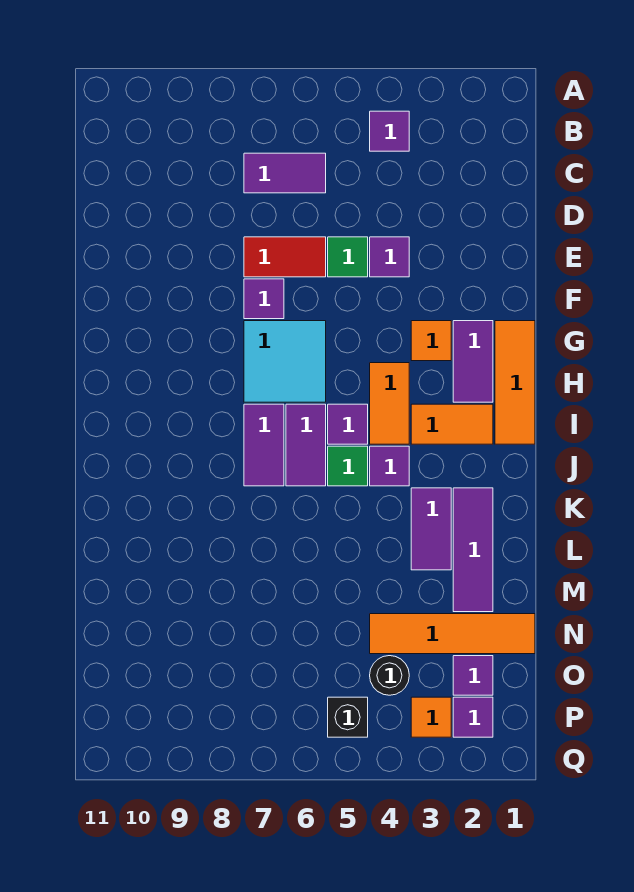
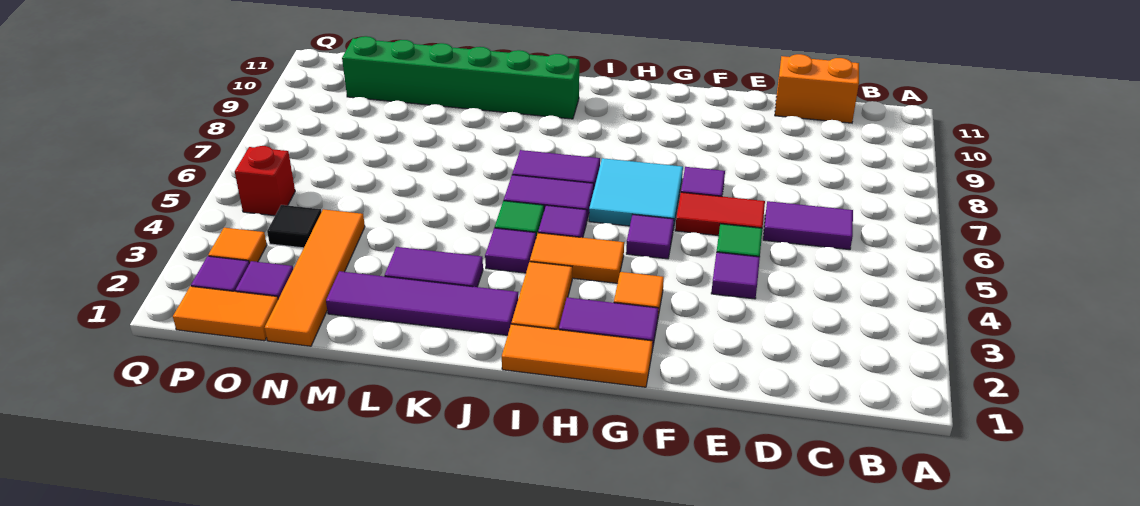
purple 1x1 tile [370,111,409,151] -> purple 1x1 tile moved to [626,215,674,259]
purple 1x2 tile [244,153,326,193] -> purple 1x2 tile turned to [763,201,853,250]
none -> orange 1x2 brick [775,54,859,123]
red 1x2 tile [244,237,326,277] -> red 1x2 tile turned to [675,192,765,236]
none -> green 1x6 brick [342,36,579,119]
purple 1x3 tile [453,488,493,612] -> purple 1x4 tile [326,271,518,335]
none -> orange 1x2 tile [173,286,278,341]
black 1x1 round brick [370,656,409,695] -> black 1x1 tile [267,205,321,248]
black 1x1 brick [328,697,368,737] -> red 1x1 brick [235,146,295,216]

